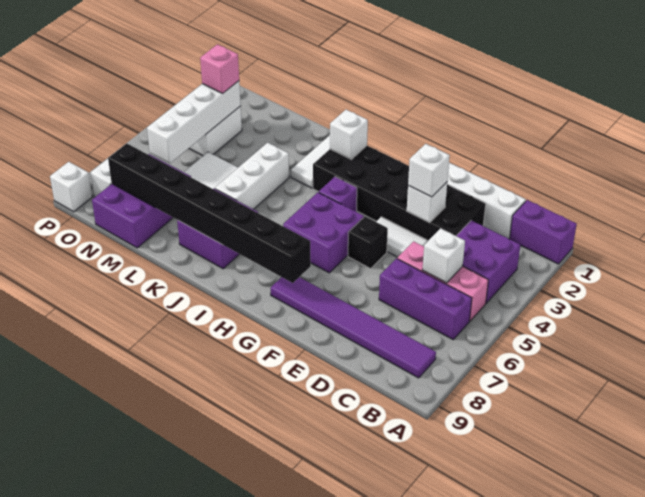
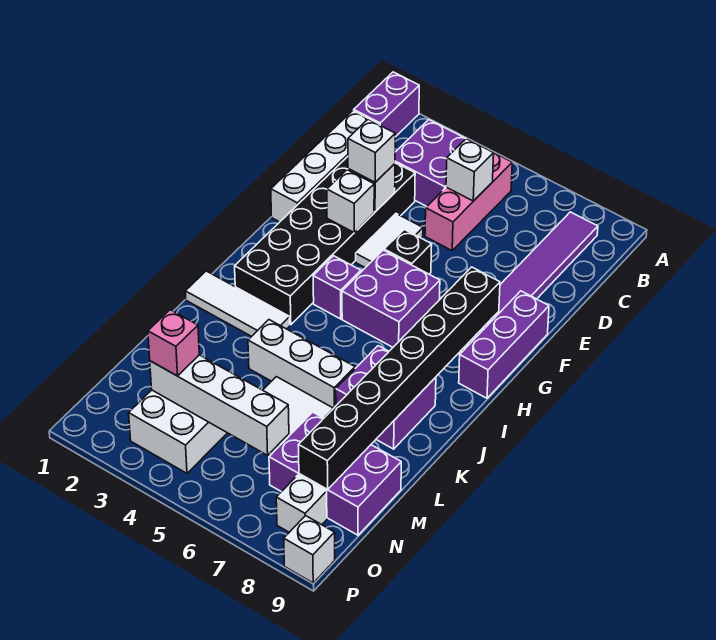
purple 1x3 brick [379,258,472,339] -> purple 1x3 brick moved to [459,291,549,398]
white 1x1 brick [330,110,368,159] -> white 1x1 brick moved to [327,170,374,233]

